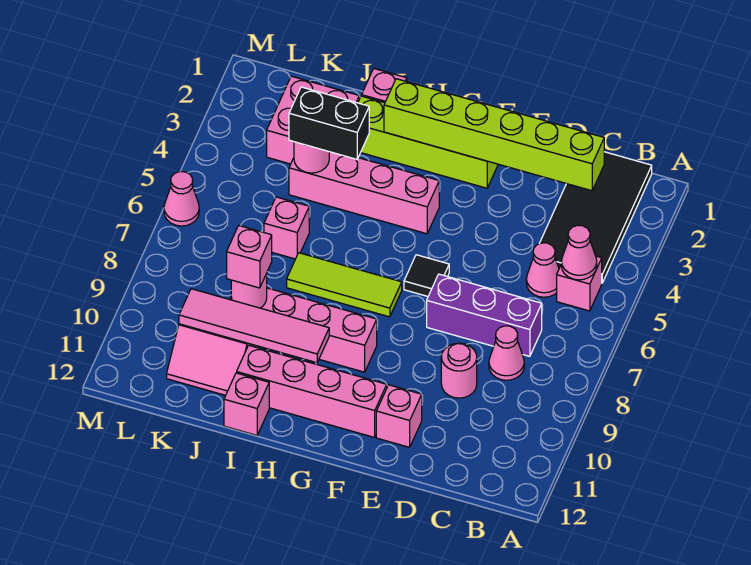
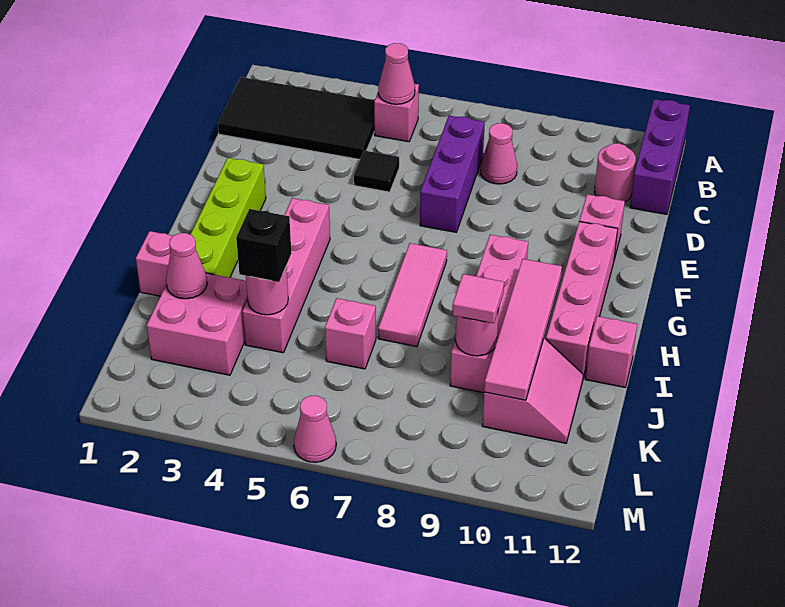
none -> purple 1x3 brick [630,99,690,214]
lime 1x6 brick [384,79,604,191] -> none
pink 1x1 cone [526,243,559,297] -> pink 1x1 cone moved to [166,233,207,299]
pink 1x1 round brick [441,343,477,398] -> pink 1x1 round brick moved to [594,143,636,202]
black 1x1 tile [404,255,449,296] -> black 1x1 tile moved to [354,151,399,192]
lime 1x3 tile [287,253,402,317] -> pink 1x3 tile [378,243,447,347]
black 1x2 brick [289,87,369,159] -> black 1x1 brick [236,209,291,282]
pink 1x1 brick [227,226,272,288] -> pink 1x1 tile [452,274,504,323]

